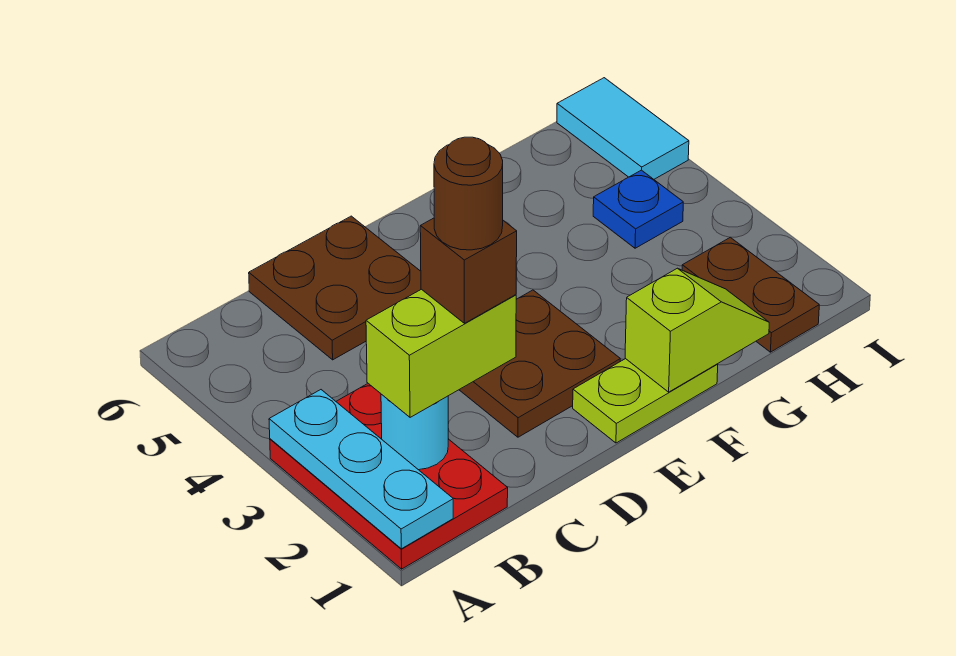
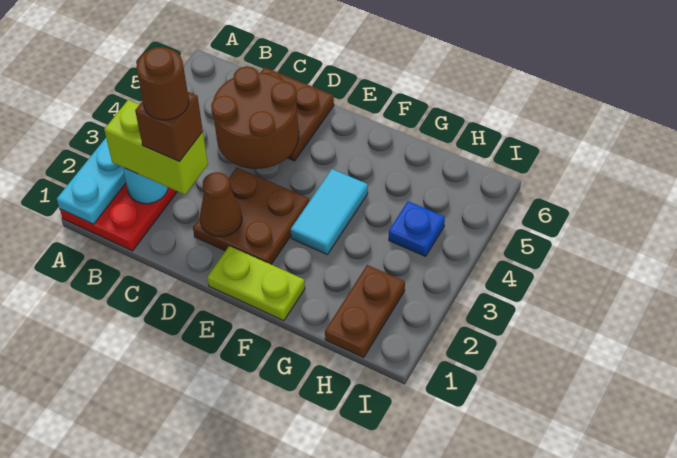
none -> brown 2x2 round brick [211,67,299,169]
none -> brown 1x1 cone [200,172,242,237]
lime 1x2 slope [625,268,769,392] -> none
cyan 1x2 tile [557,78,689,179] -> cyan 1x2 tile moved to [291,169,368,255]

